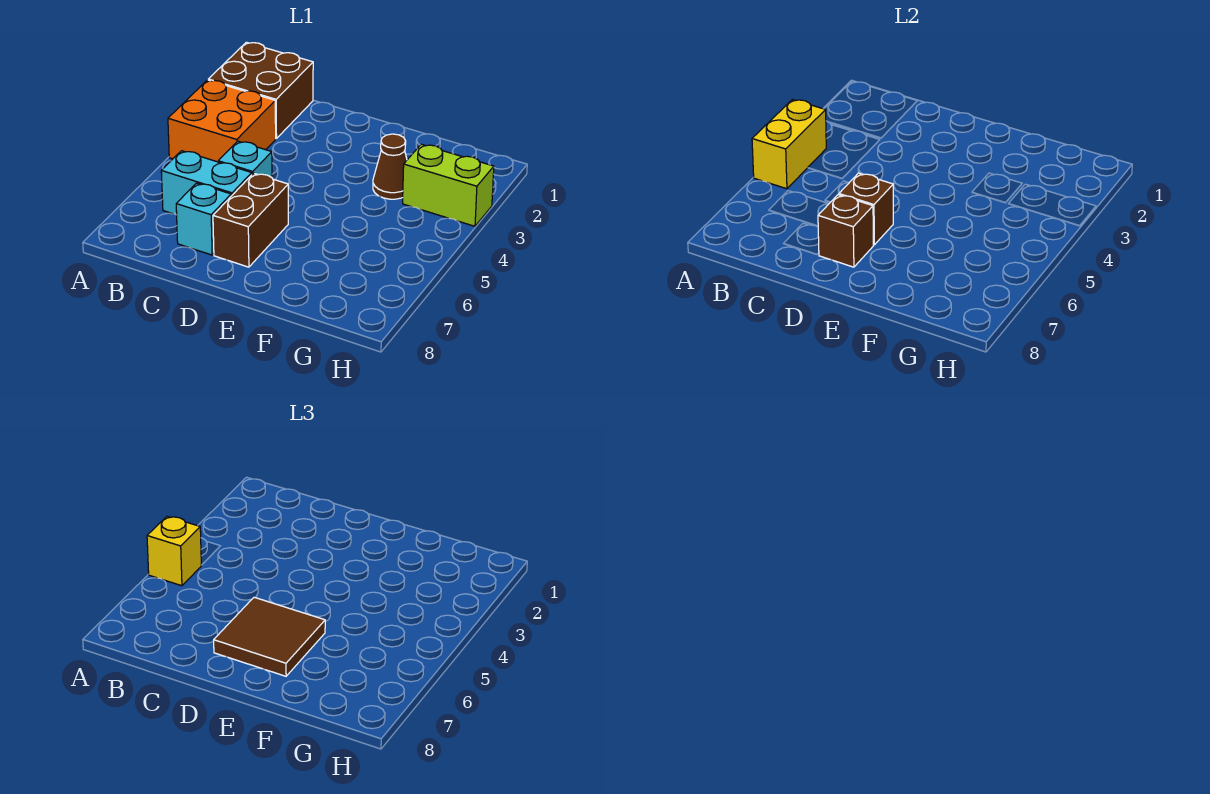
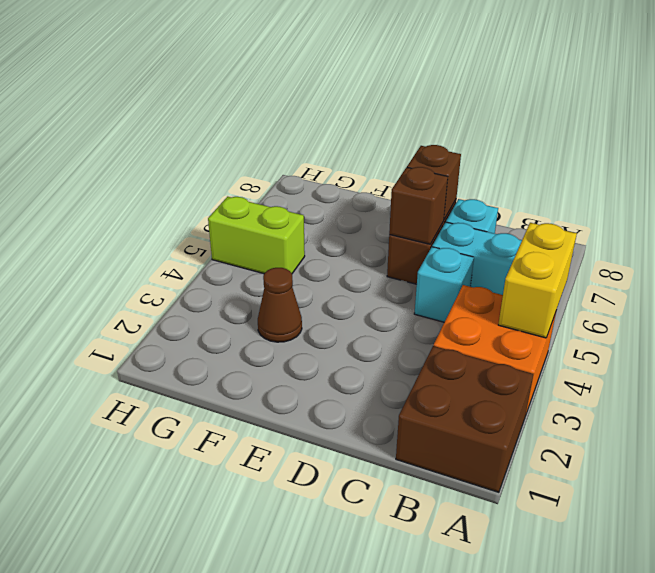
yellow 1x1 brick [147,516,201,586] -> none
brown 2x2 tile [214,597,325,676] -> none
lime 1x2 brick [403,144,494,226] -> lime 1x2 brick moved to [208,197,305,274]

